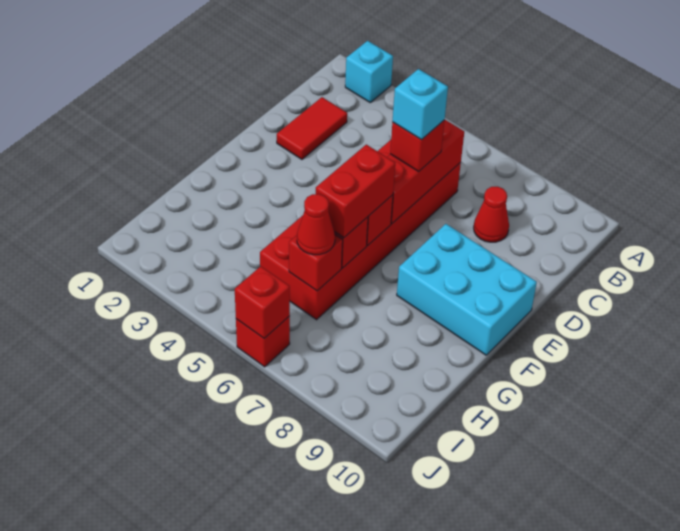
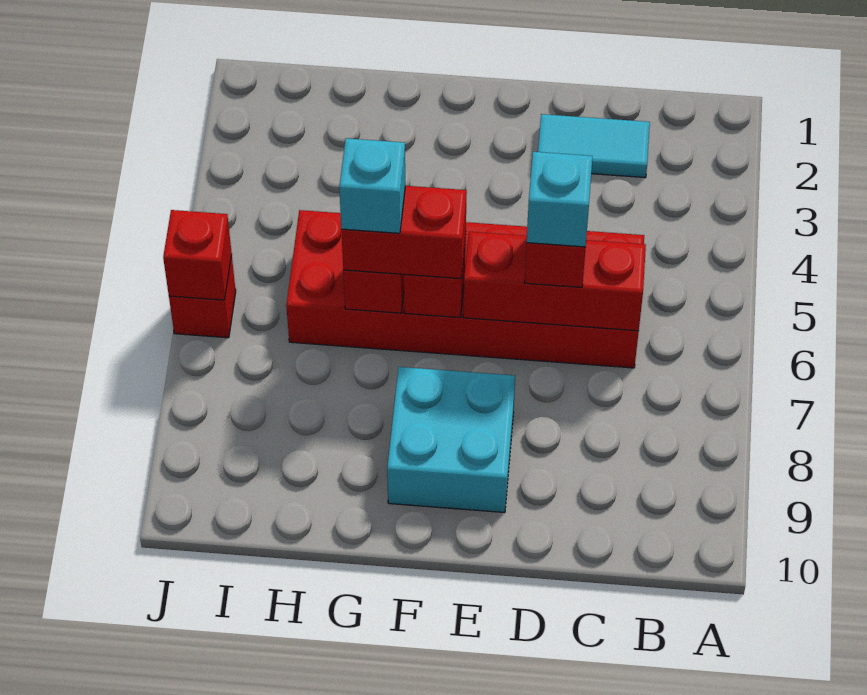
cyan 1x1 brick [345,41,393,102] -> cyan 1x1 brick moved to [339,138,405,233]
red 1x2 tile [277,97,347,159] -> cyan 1x2 tile [538,114,650,178]
red 1x1 cone [474,187,509,242] -> none
cyan 2x3 brick [397,224,537,355] -> cyan 2x2 brick [387,367,515,513]
red 1x1 brick [289,235,343,291] -> none
red 1x1 cone [297,194,335,255] -> none

